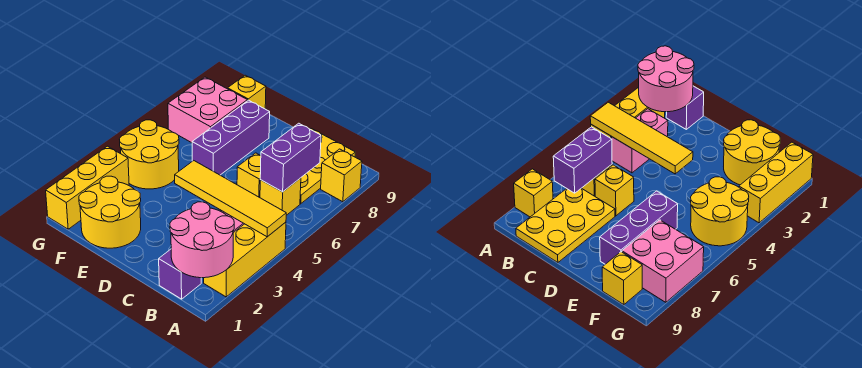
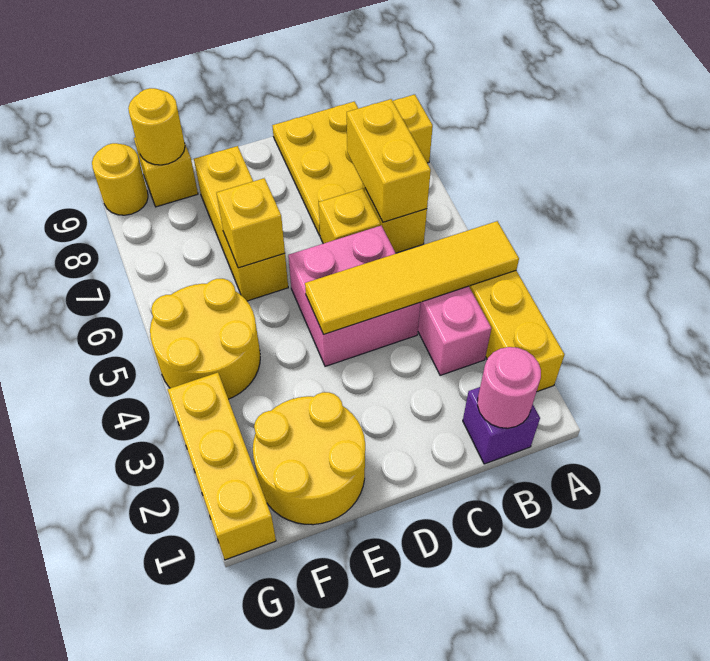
pink 2x2 round brick [170,202,234,278] -> pink 1x1 round brick [477,347,541,428]
purple 1x2 brick [260,123,321,192] -> yellow 1x2 brick [347,99,431,222]
purple 1x3 brick [192,100,270,175] -> yellow 1x3 brick [194,146,288,301]
none -> yellow 1x1 brick [217,178,285,268]
pink 2x2 brick [168,77,247,143] -> pink 2x2 brick moved to [288,226,421,366]
none -> yellow 1x1 round brick [128,88,185,165]
none -> yellow 1x1 round brick [92,143,148,215]

